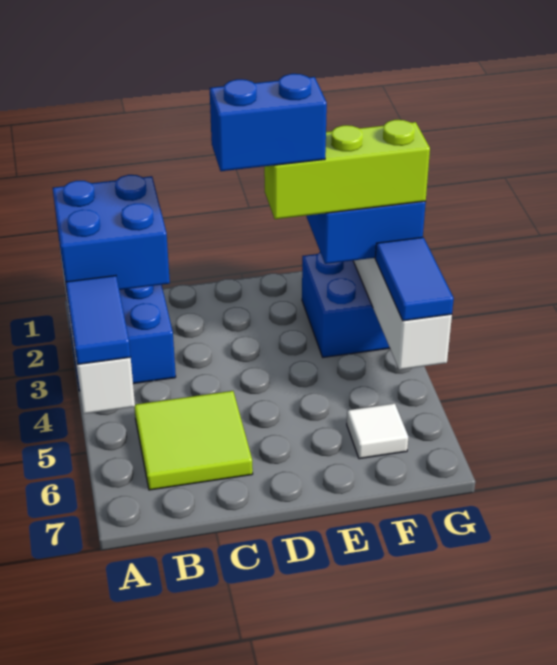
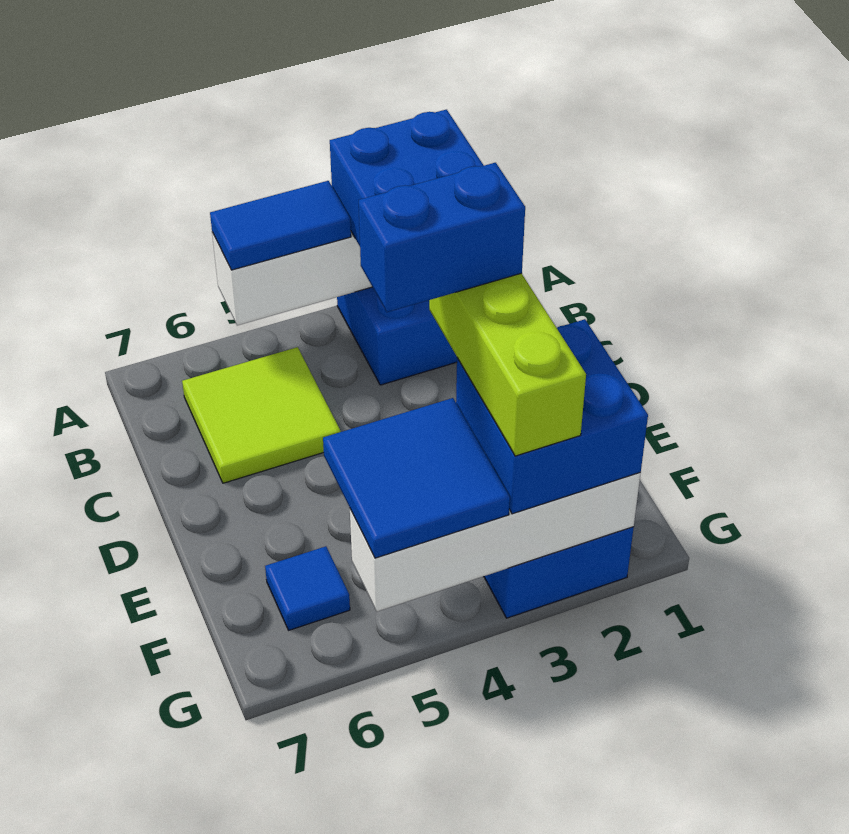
blue 1x2 brick [210,74,327,171] -> blue 1x2 brick turned to [359,163,525,312]
white 1x1 tile [347,403,408,459] -> blue 1x1 tile [265,546,350,630]
blue 1x2 tile [375,237,454,321] -> blue 2x2 tile [323,398,510,558]

